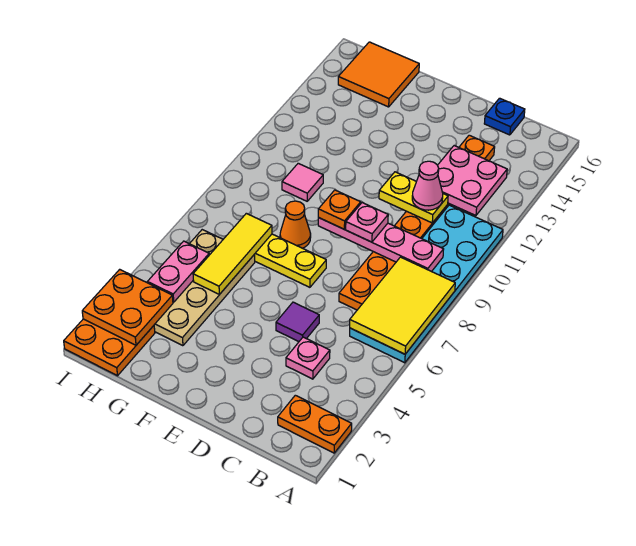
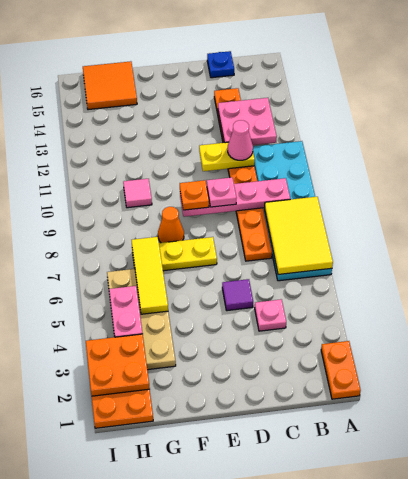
orange 1x2 plate [278,395,352,453] -> orange 1x2 plate turned to [321,341,361,399]

